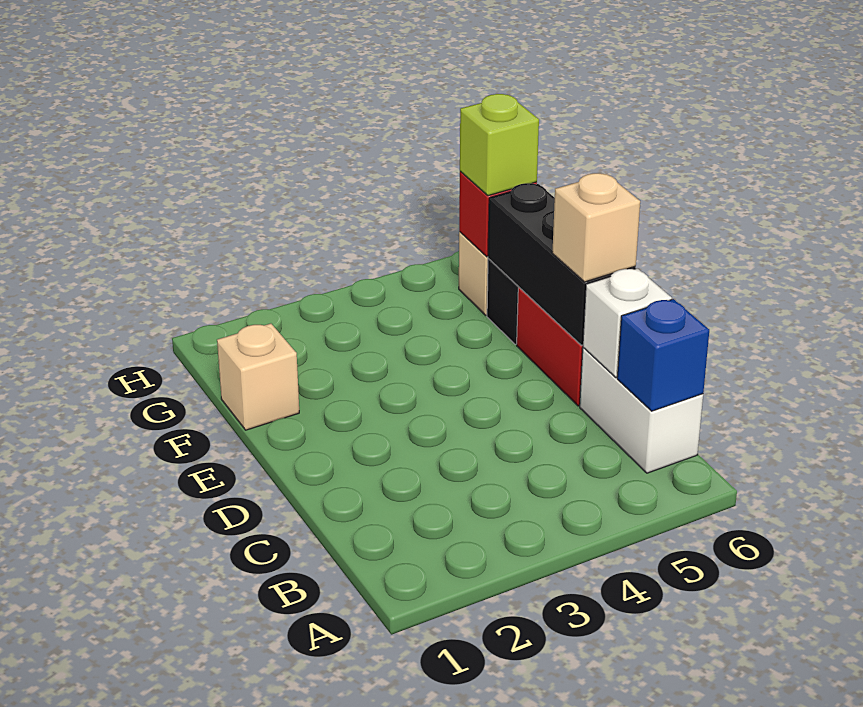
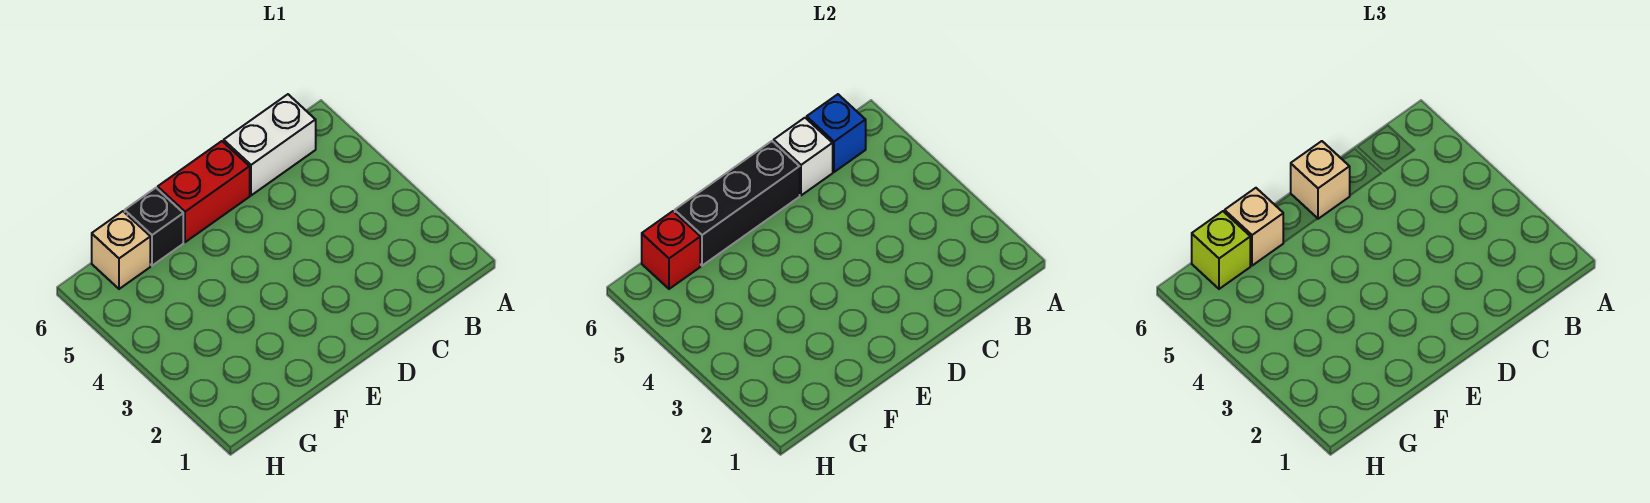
tan 1x1 brick [217,324,299,430] -> tan 1x1 brick moved to [1225,188,1283,266]

